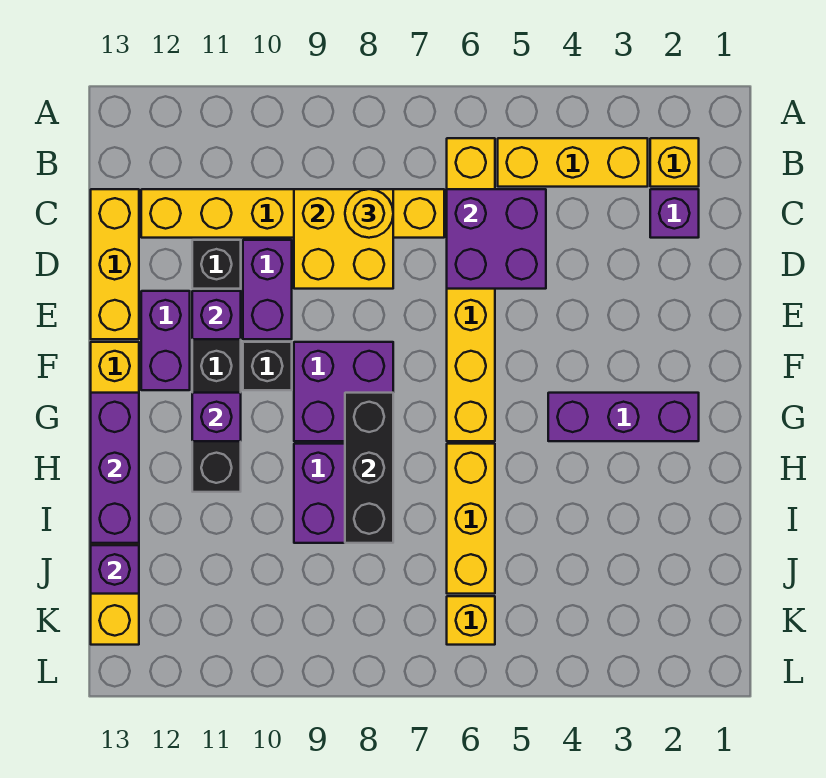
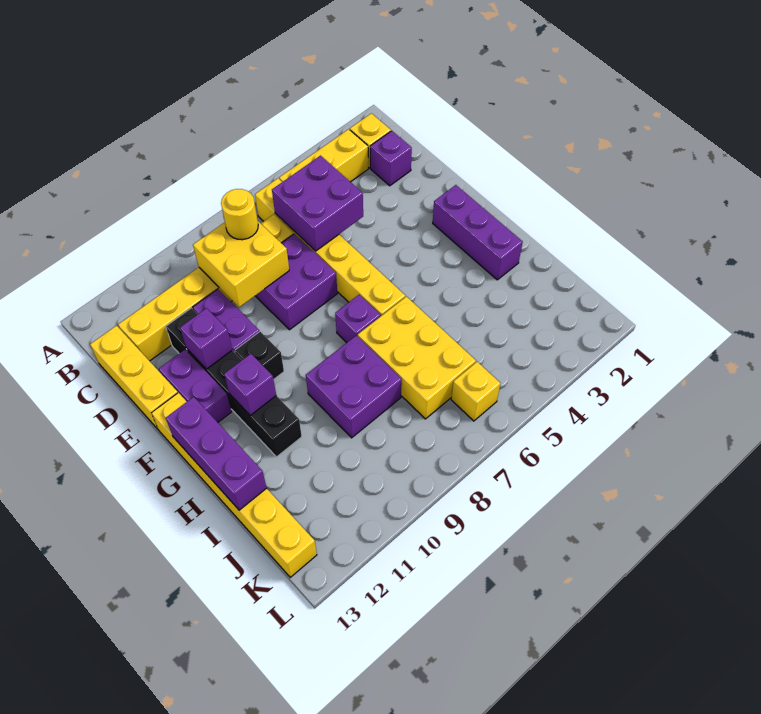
purple 2x2 brick [294,342,393,441] -> purple 2x2 brick moved to [256,234,337,330]
purple 1x3 brick [548,393,699,441] -> purple 1x3 brick turned to [433,185,523,280]
black 1x3 brick [345,393,393,543] -> none
yellow 1x3 brick [447,444,495,594] -> yellow 2x3 brick [358,297,476,419]
purple 1x1 brick [91,545,139,594] -> purple 1x1 brick moved to [335,295,381,343]

